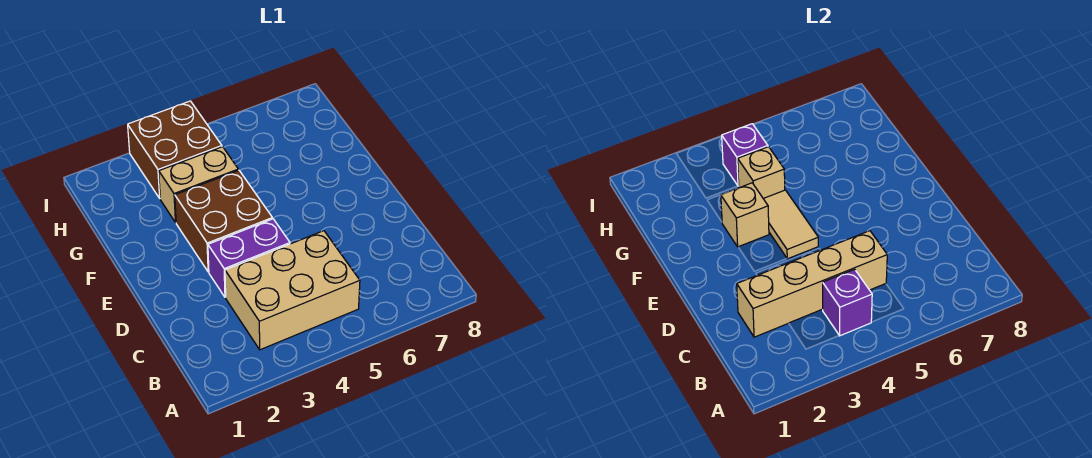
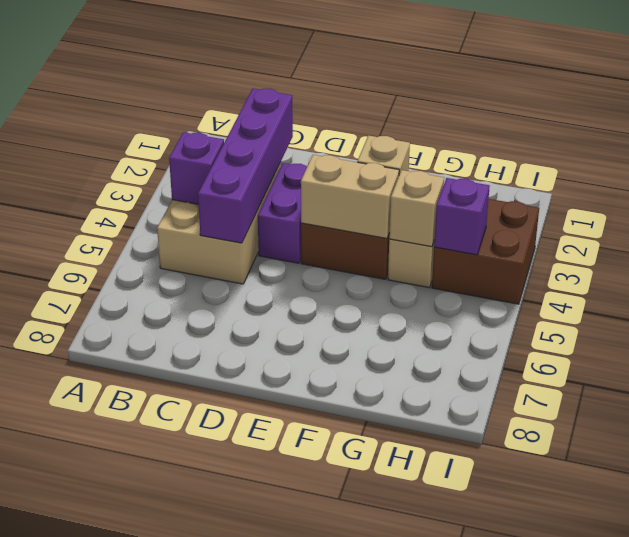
tan 1x4 brick [737,231,887,337] -> purple 1x4 brick [198,89,293,243]
tan 1x2 tile [763,190,818,259] -> tan 1x2 brick [301,155,399,238]

